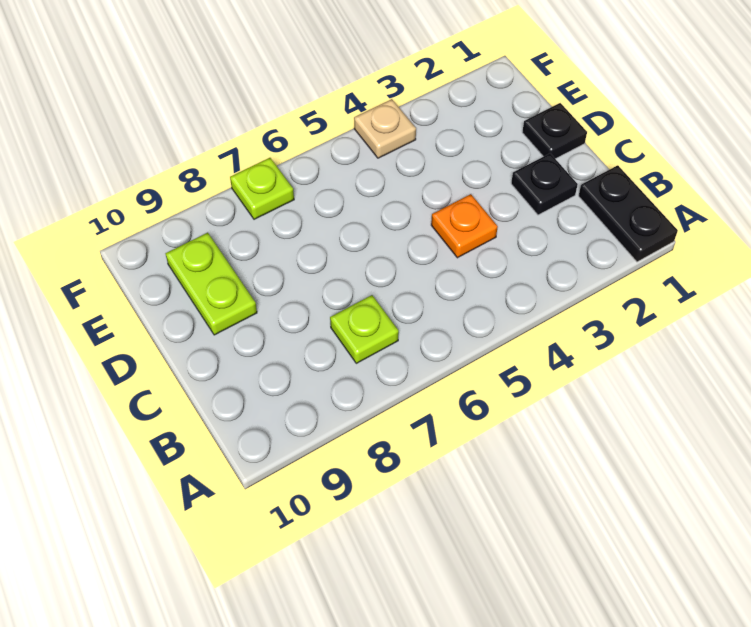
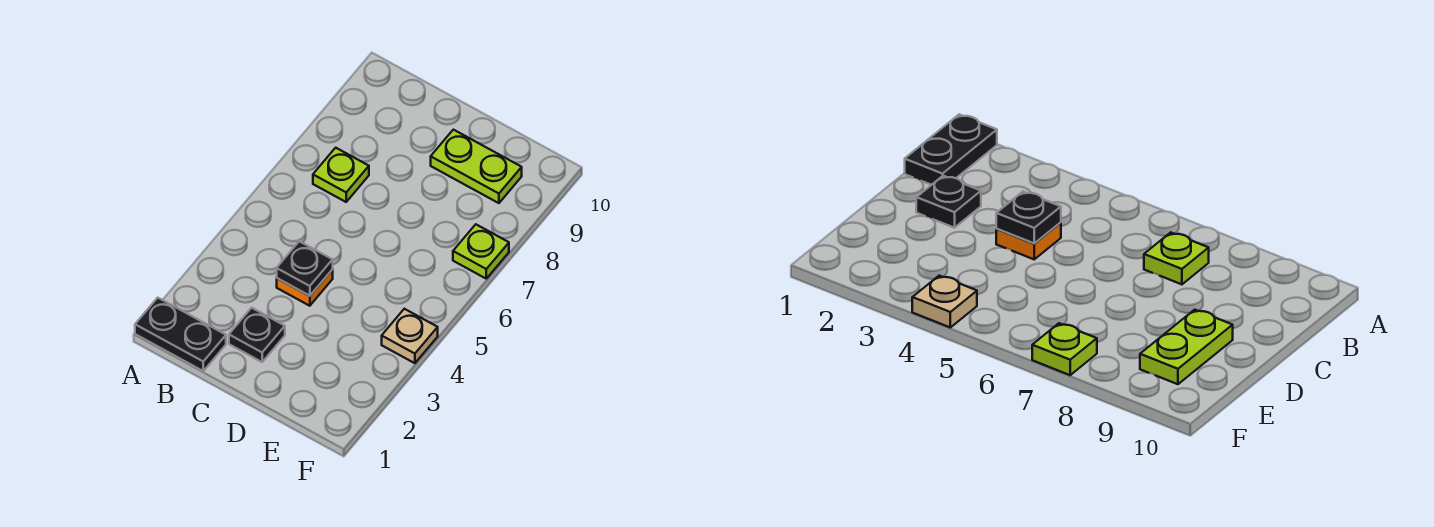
black 1x1 plate [522,103,587,159] -> black 1x1 plate moved to [277,241,333,296]

